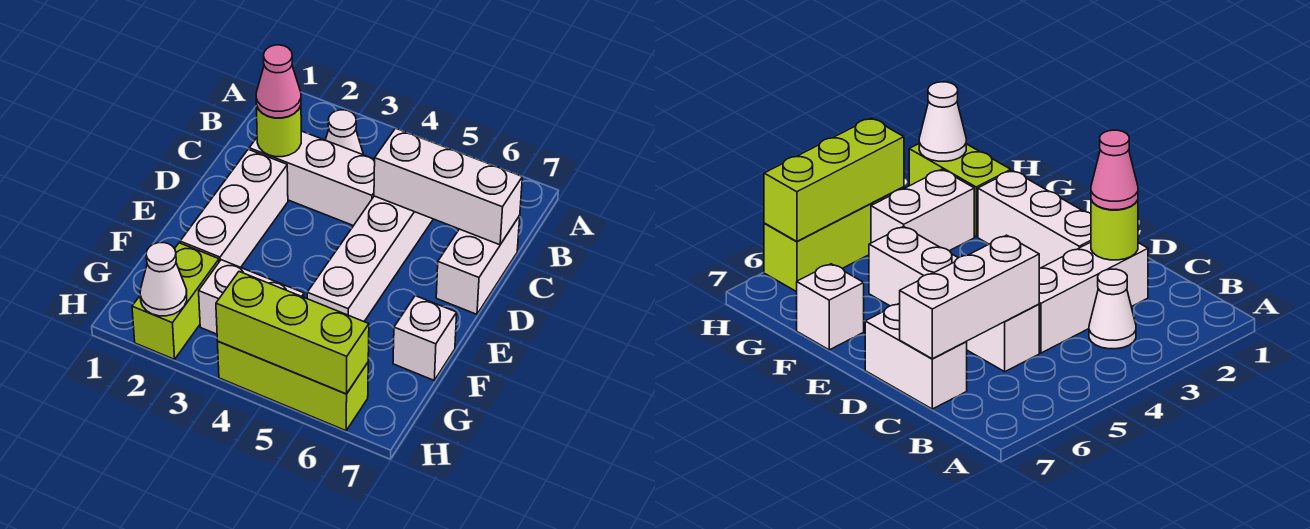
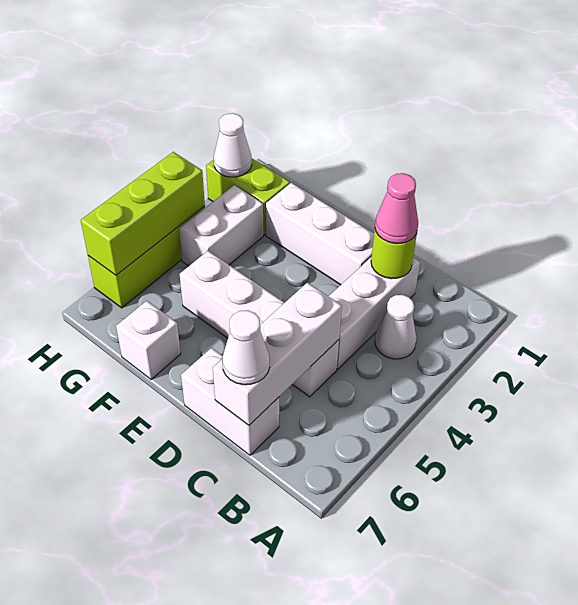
none -> white 1x1 cone [222,310,270,385]

